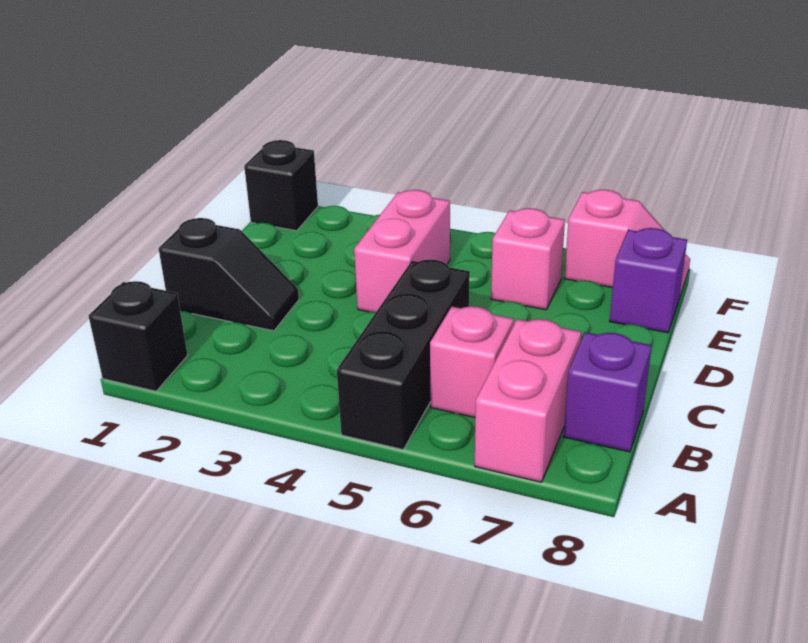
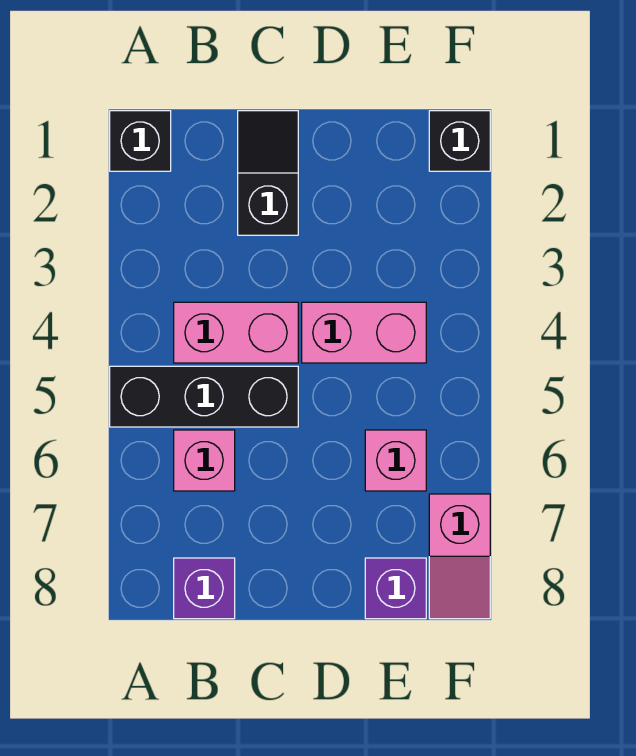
pink 1x2 brick [475,319,581,482] -> pink 1x2 brick moved to [174,302,298,363]
black 1x2 slope [158,218,299,331] -> black 1x2 slope turned to [238,111,298,235]

